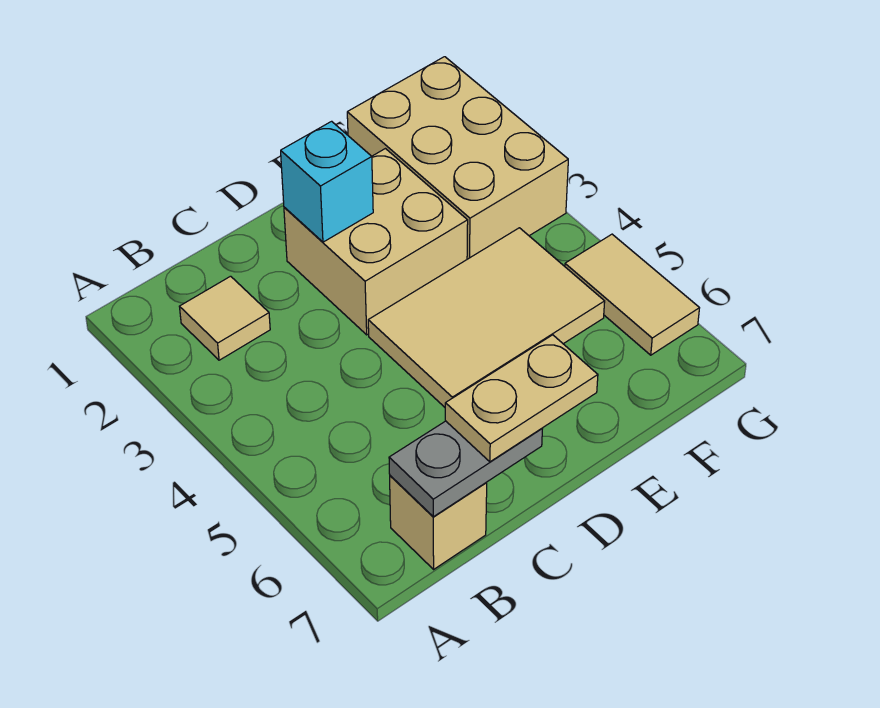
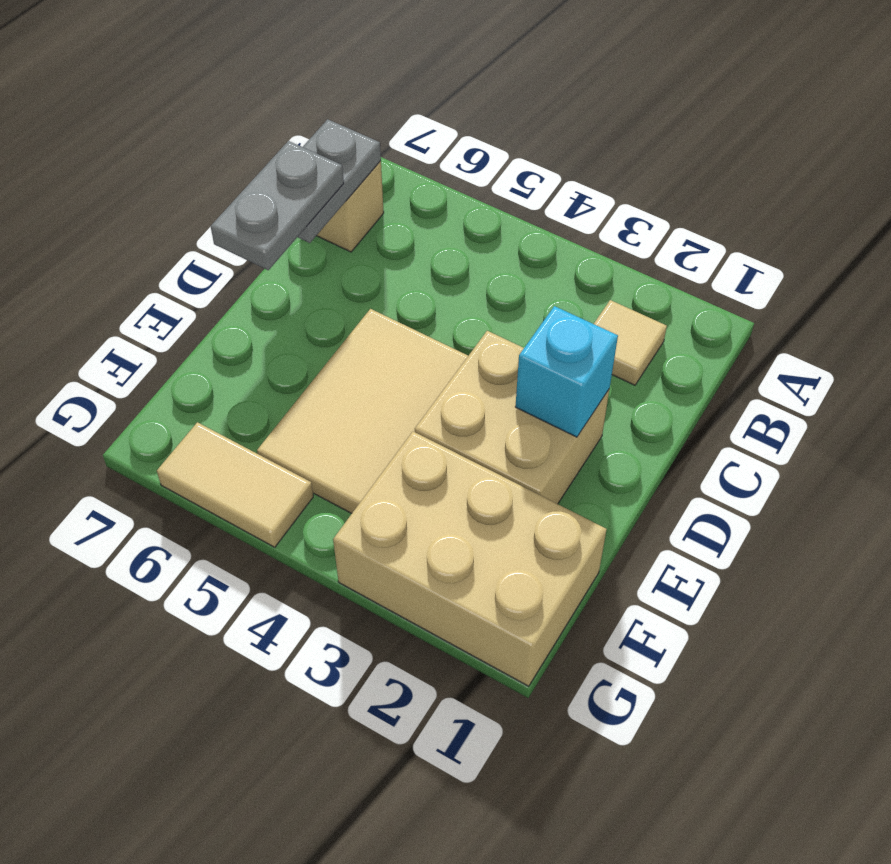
tan 1x2 plate [445,335,598,462] -> grey 1x2 plate [211,141,344,270]

